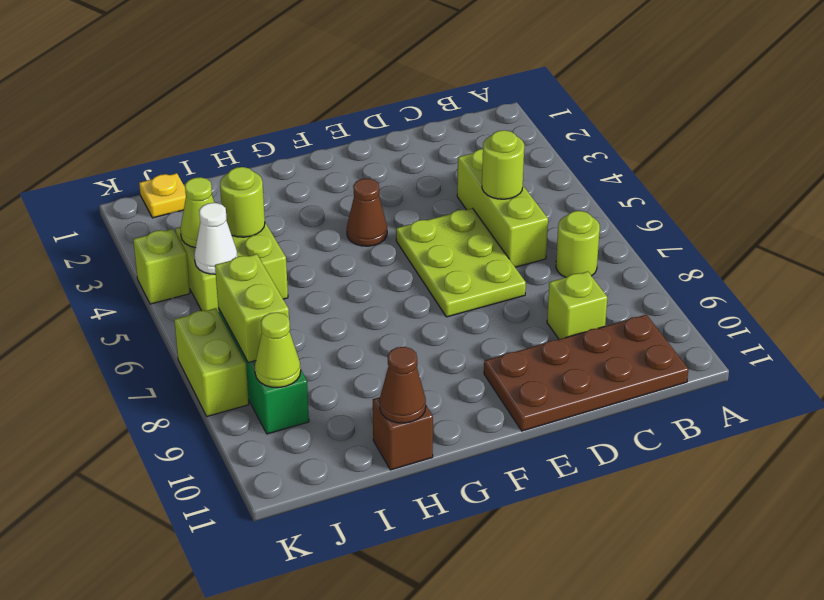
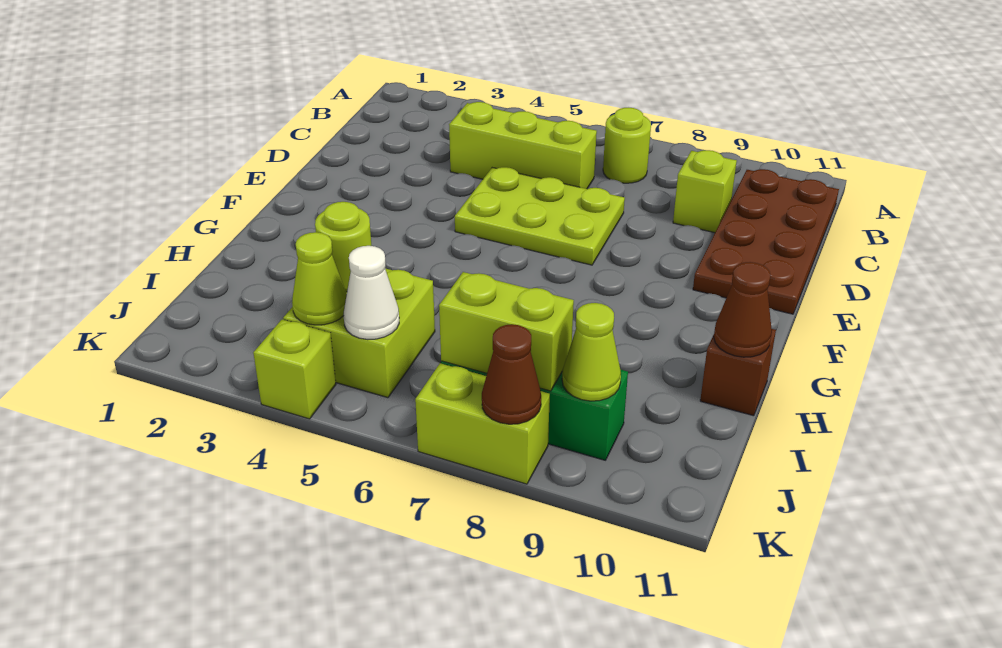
lime 1x1 round brick [482,130,524,199] -> none
brown 1x1 cone [347,178,387,246] -> brown 1x1 cone moved to [482,324,541,424]
yellow 1x1 plate [139,173,186,218] -> none

